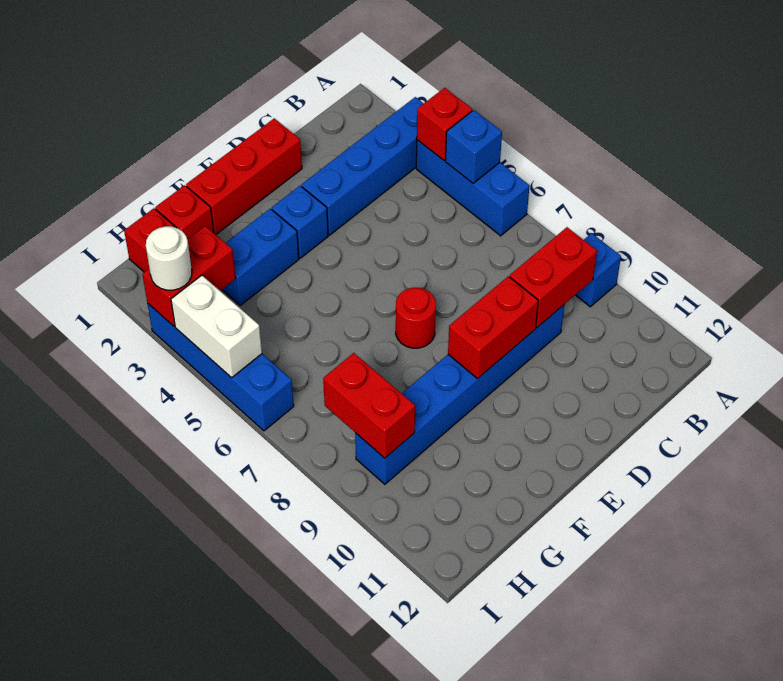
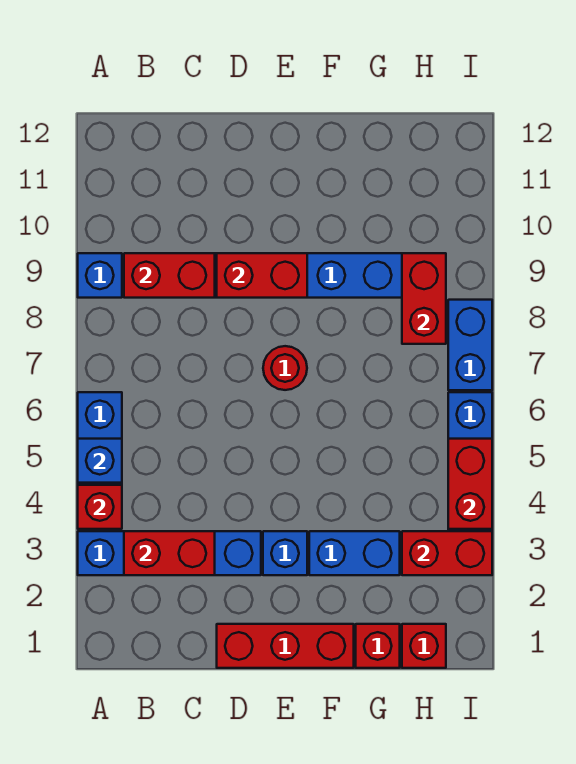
none -> red 1x2 brick [124,531,215,575]
white 1x1 round brick [146,226,192,290] -> none
white 1x2 brick [171,275,262,378] -> red 1x2 brick [448,439,492,529]
none -> blue 1x2 brick [448,300,492,390]

